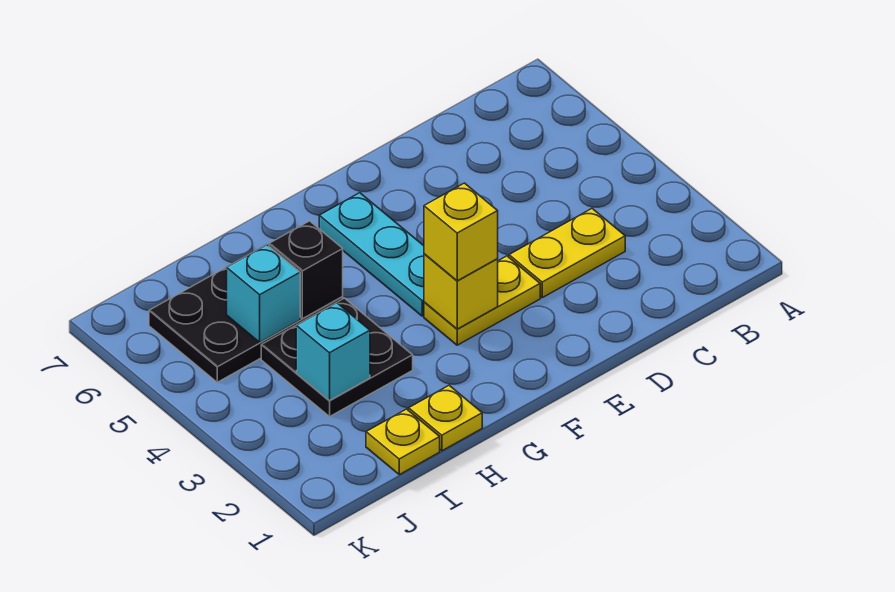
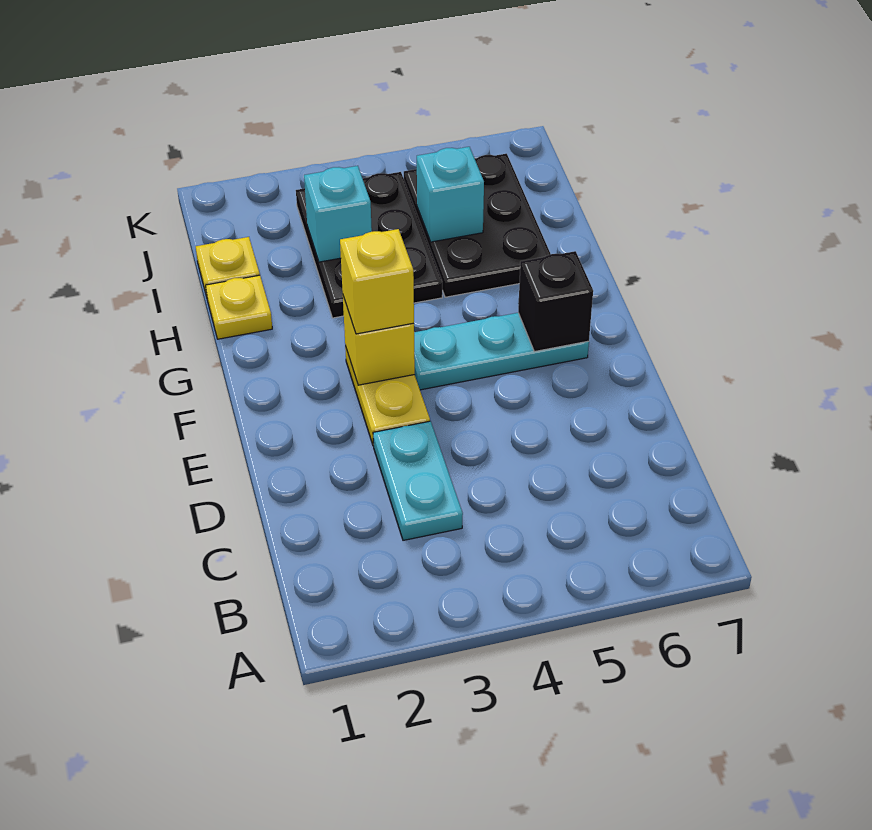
yellow 1x2 plate [509,209,625,298] -> cyan 1x2 plate [373,421,463,540]
black 2x2 plate [261,298,413,417] -> black 2x3 plate [296,172,442,318]
black 1x1 brick [269,221,343,319] -> black 1x1 brick moved to [518,251,593,352]

